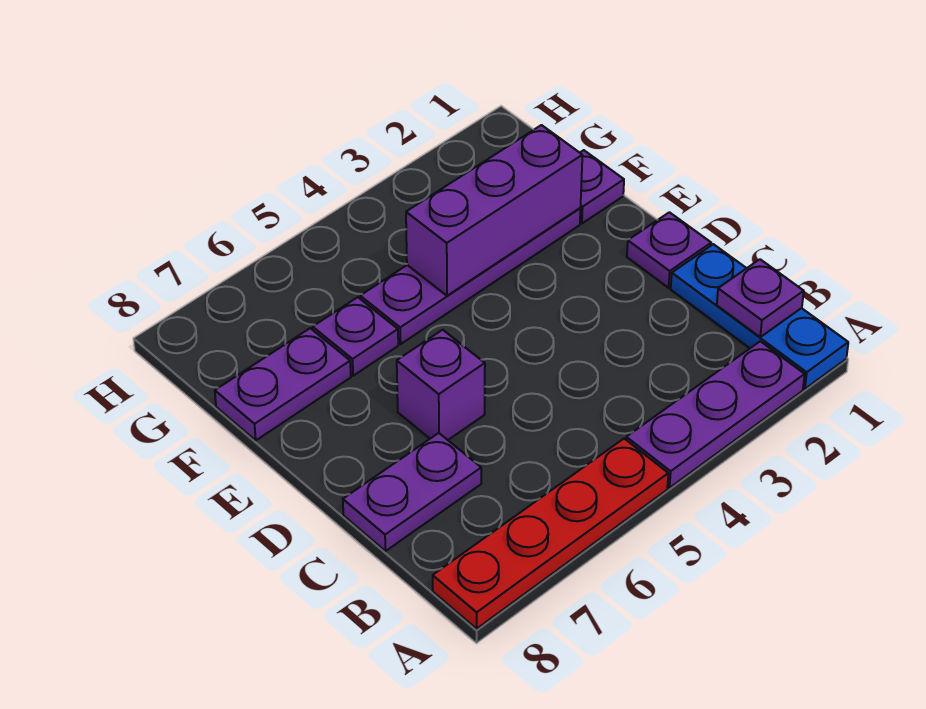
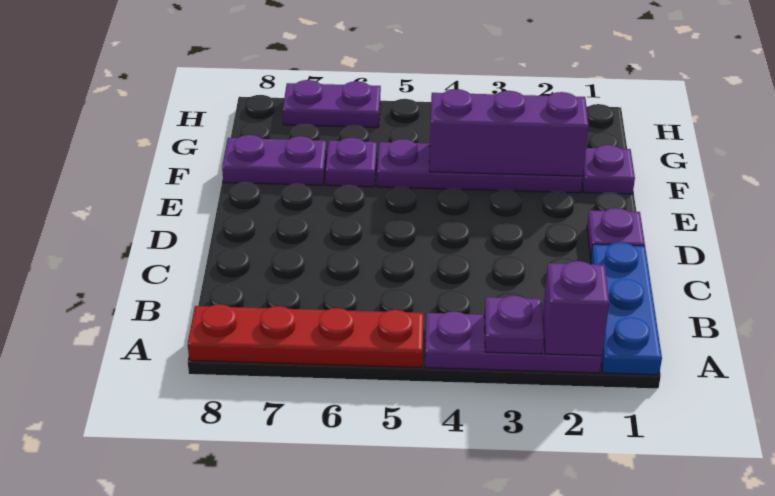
purple 1x1 plate [717,259,804,337] -> purple 1x1 plate moved to [484,296,544,354]
purple 1x2 plate [343,433,481,551] -> purple 1x2 plate moved to [283,80,381,127]
purple 1x1 brick [397,330,485,440] -> purple 1x1 brick moved to [543,261,609,356]

